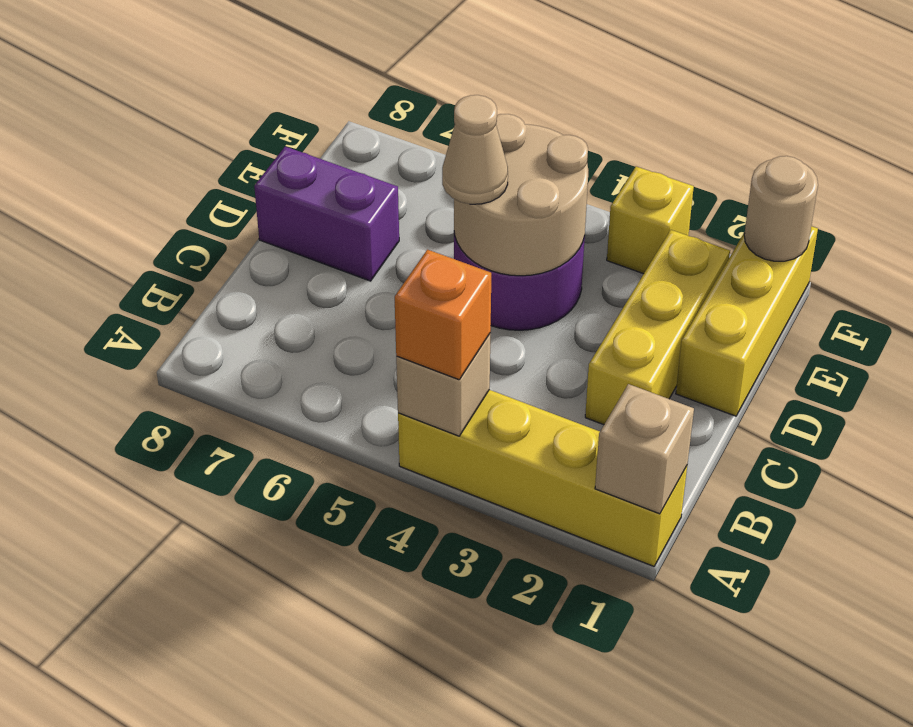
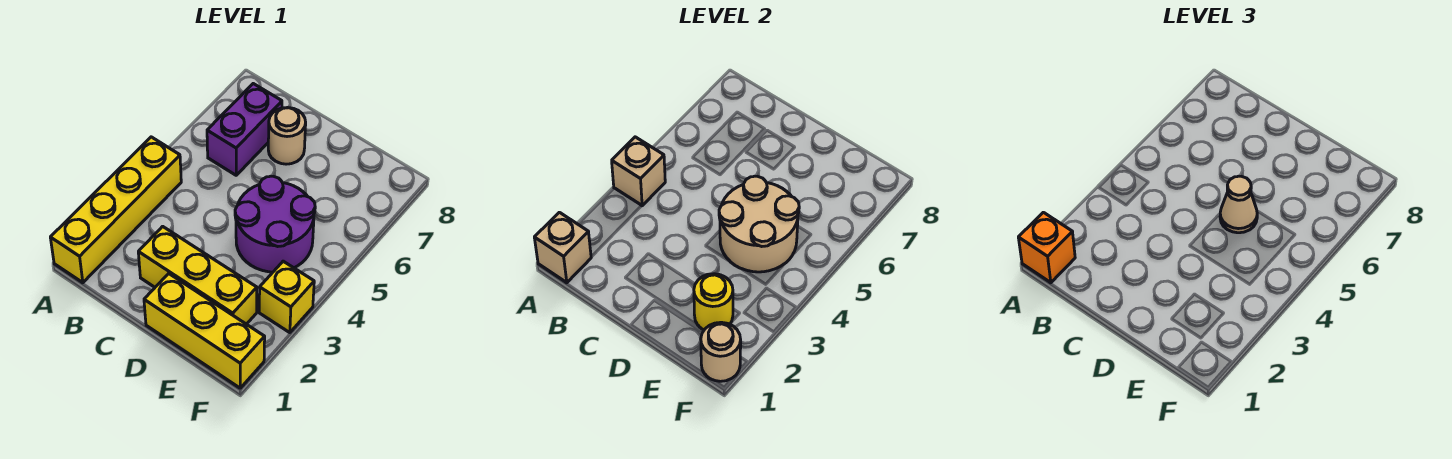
orange 1x1 brick [395,250,491,380] -> orange 1x1 brick moved to [1018,212,1075,283]
none -> tan 1x1 round brick [268,108,306,164]
purple 1x2 brick [254,146,399,281] -> purple 1x2 brick moved to [207,84,282,175]
none -> yellow 1x1 round brick [694,274,733,330]

